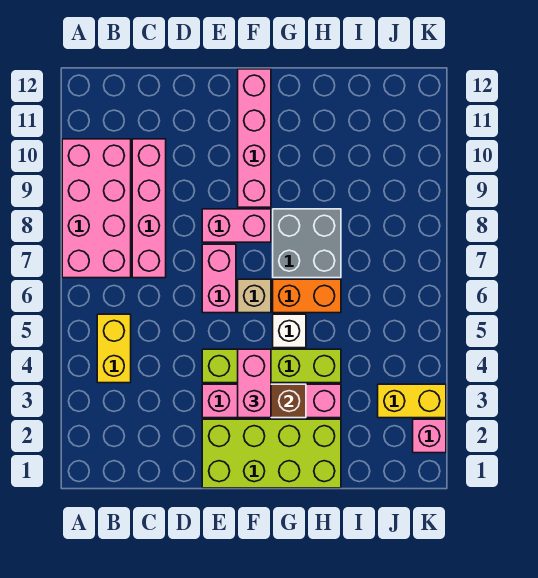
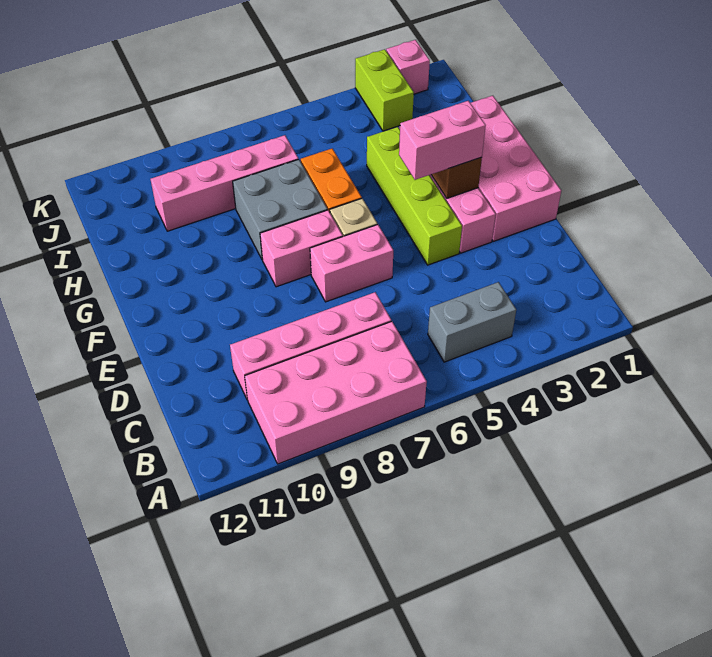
yellow 1x2 brick [97,314,131,383] -> grey 1x2 brick [428,282,516,362]
lime 2x4 brick [202,419,341,488] -> pink 2x4 brick [471,96,561,241]
pink 1x2 brick [202,209,271,242] -> pink 1x2 brick turned to [260,210,343,287]
pink 1x4 brick [238,69,271,207] -> pink 1x4 brick moved to [151,135,298,231]
white 1x1 brick [273,314,306,348] -> none
yellow 1x2 brick [378,384,446,418] -> lime 1x2 brick [355,49,414,131]

